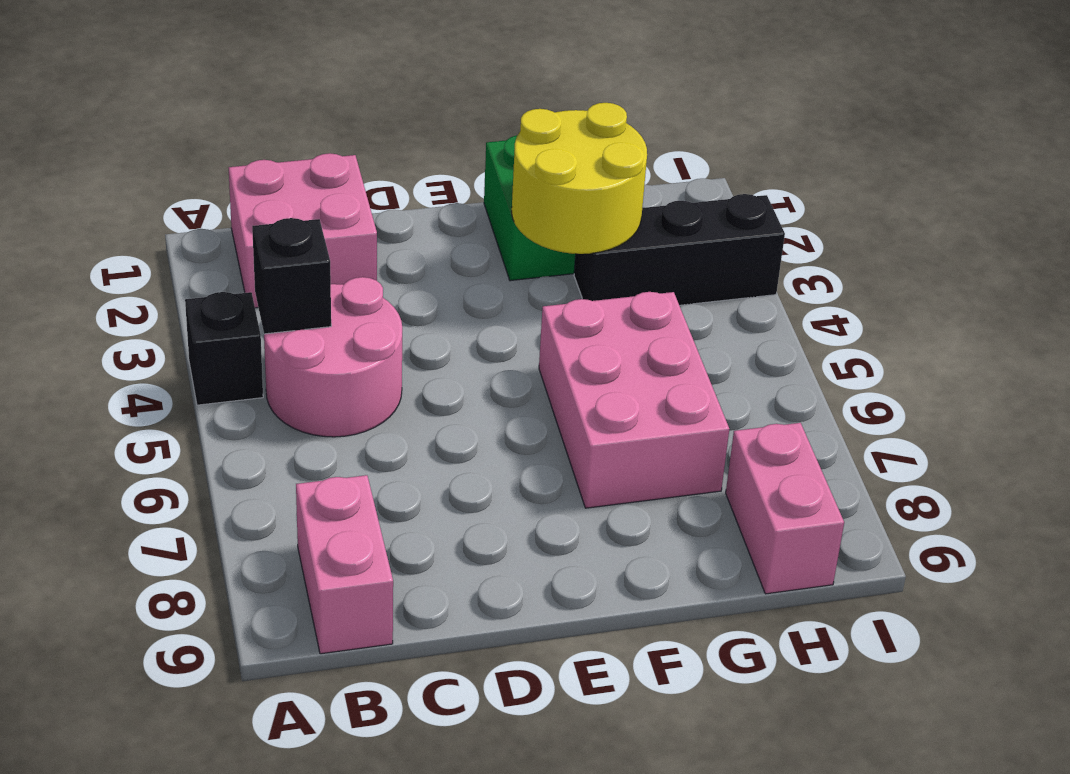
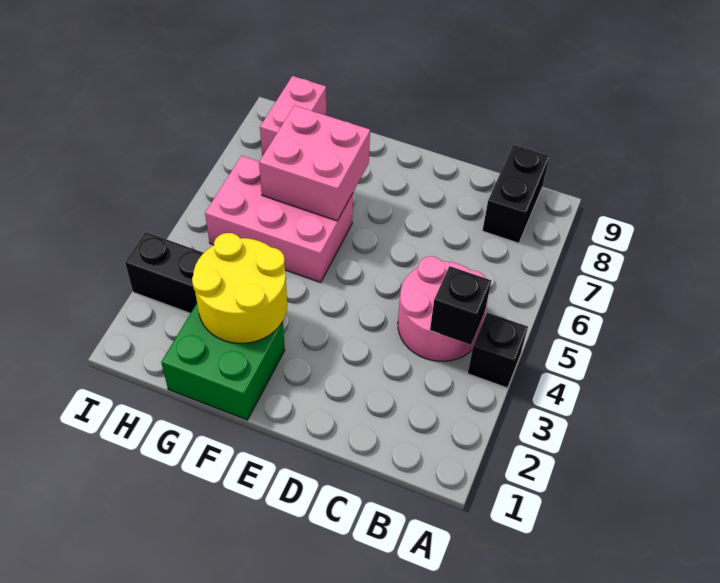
pink 2x2 brick [229,153,377,308] -> pink 2x2 brick moved to [259,106,370,221]
pink 1x2 brick [296,475,393,654] -> black 1x2 brick [482,145,550,243]
pink 2x3 brick [539,292,729,508] -> pink 2x3 brick turned to [205,156,353,282]

